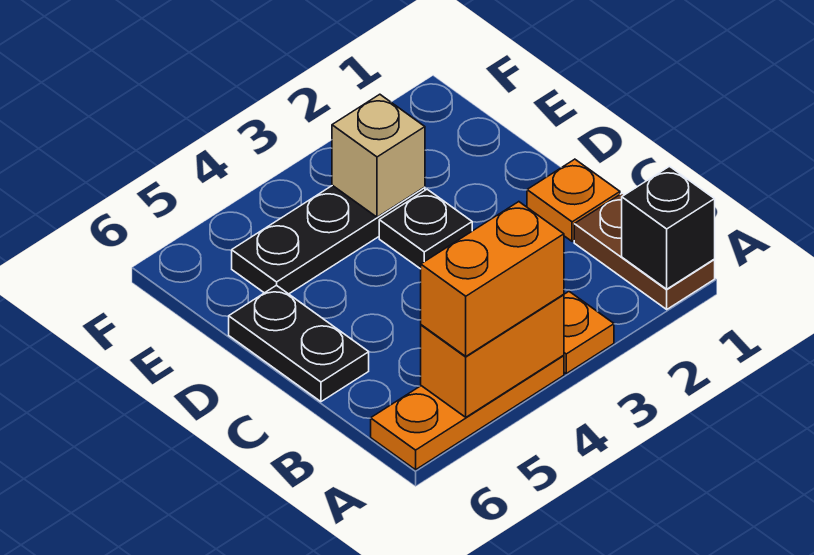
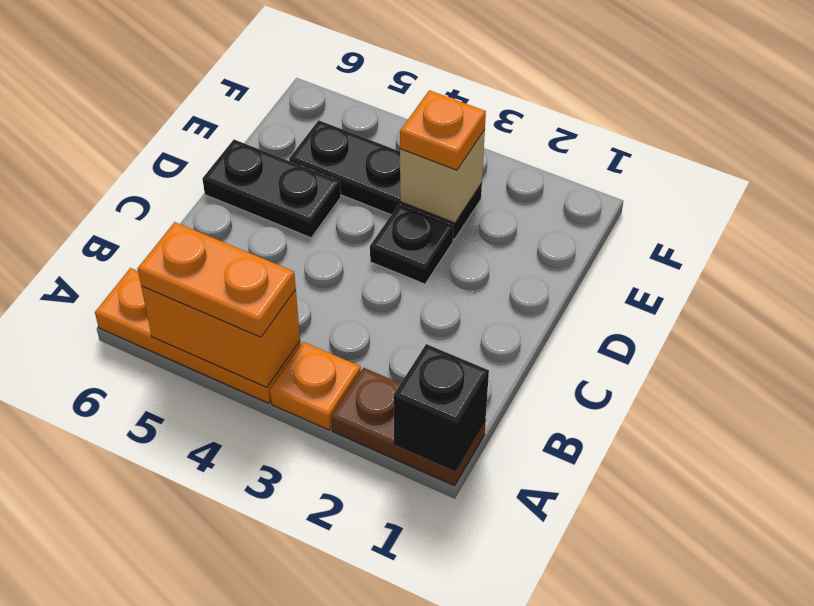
brown 1x2 plate [574,193,715,309] -> brown 1x2 plate turned to [331,368,486,486]
orange 1x2 brick [421,202,564,356] -> orange 1x2 plate [138,222,296,337]
orange 1x1 plate [527,159,620,241] -> orange 1x1 plate moved to [400,90,486,170]
black 1x2 plate [229,285,369,402] -> black 1x2 plate turned to [202,140,341,238]

